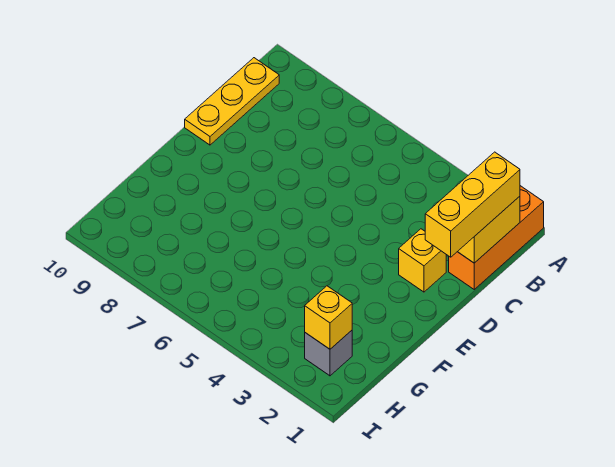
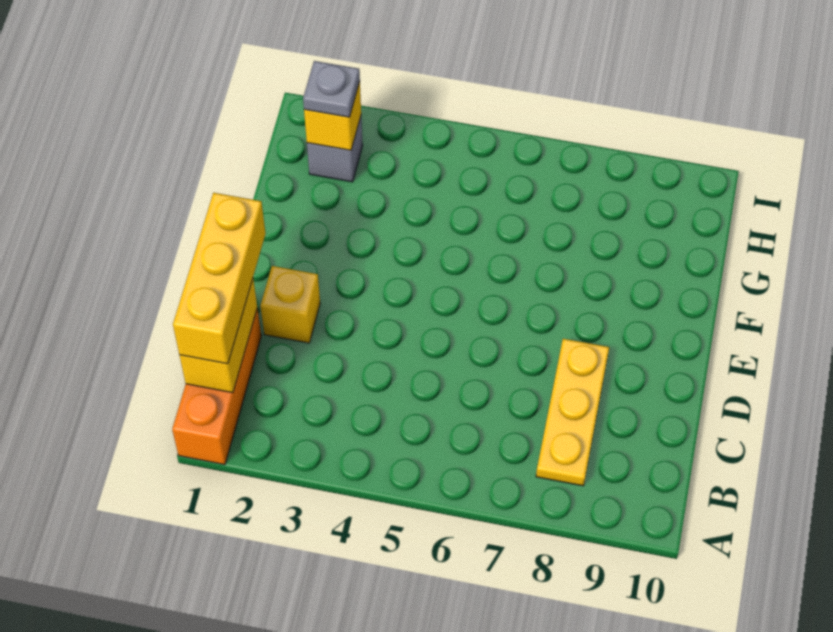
yellow 1x3 plate [185,58,279,145] -> yellow 1x3 plate moved to [536,339,609,486]
none -> grey 1x1 plate [303,61,360,117]

